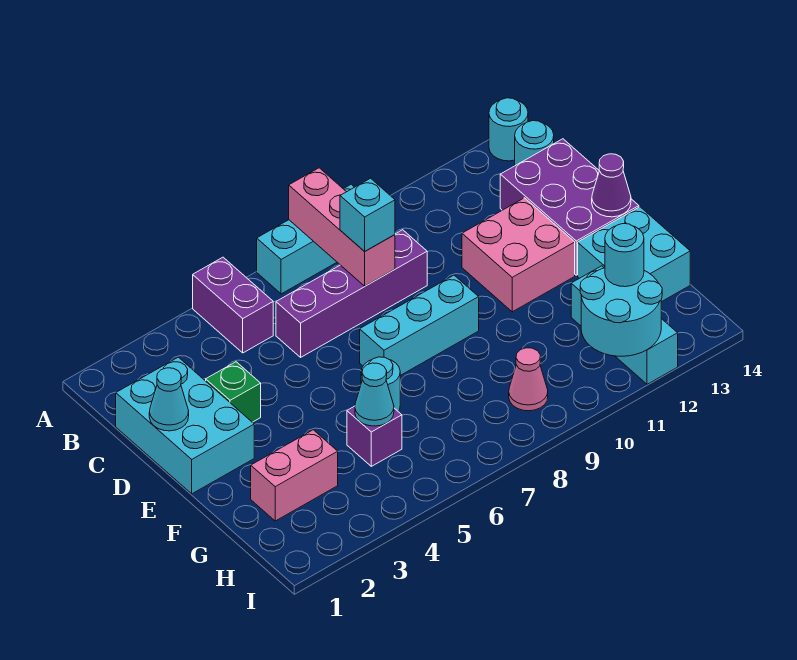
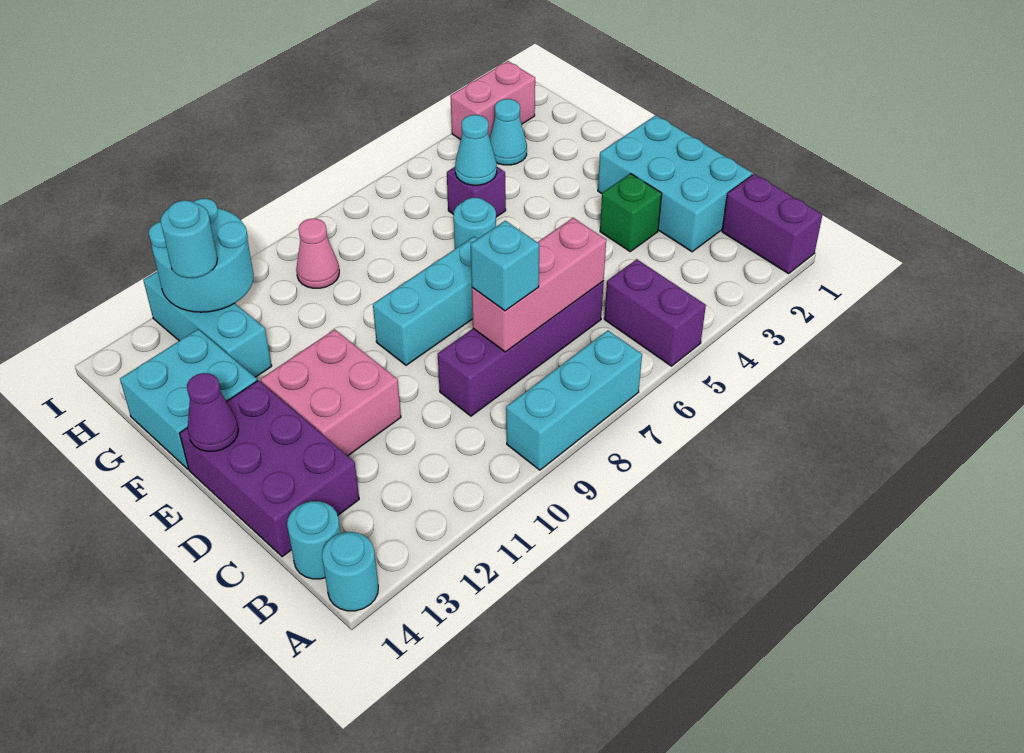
none -> purple 1x2 brick [722,174,822,274]
pink 1x3 brick [289,168,395,286] -> pink 1x3 brick turned to [472,218,606,352]
cyan 1x1 cone [149,368,189,431] -> cyan 1x1 cone moved to [490,99,527,165]
pink 1x2 brick [251,430,338,521] -> pink 1x2 brick moved to [450,61,535,140]

